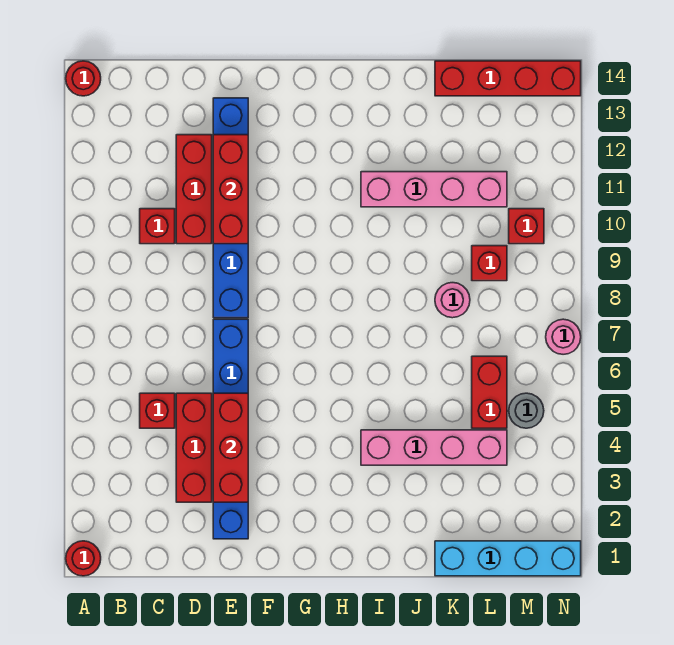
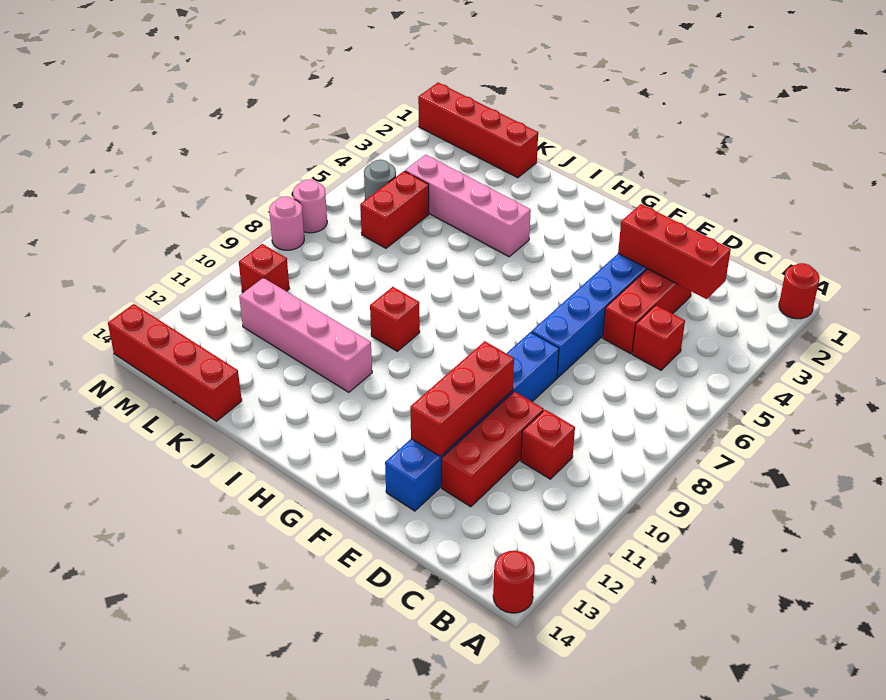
red 1x3 brick [213,393,248,502] -> red 1x3 brick turned to [618,204,731,299]
cyan 1x4 brick [435,541,581,576] -> red 1x4 brick [418,83,538,178]
pink 1x1 round brick [435,283,470,318] -> pink 1x1 round brick moved to [269,196,304,250]
red 1x1 brick [472,246,507,281] -> red 1x1 brick moved to [370,287,420,351]

